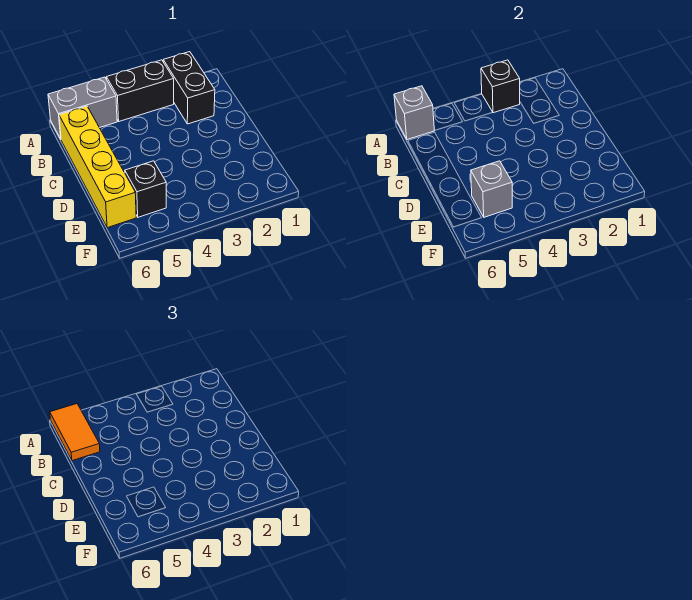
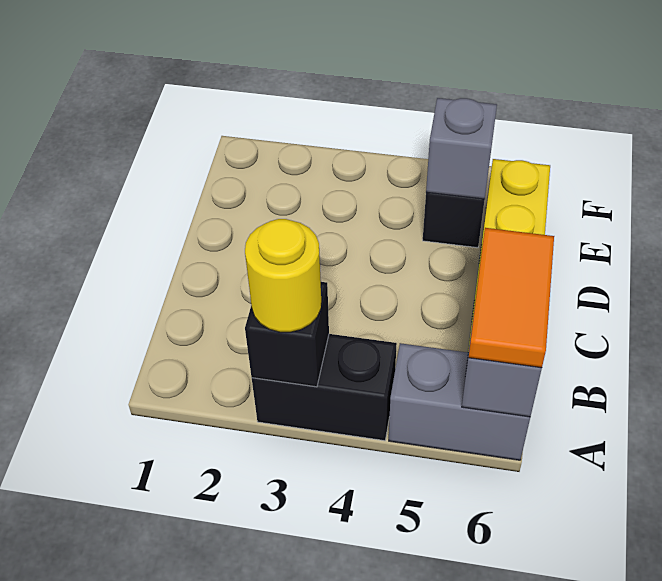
black 1x2 brick [163,52,215,124] -> none
none -> yellow 1x1 round brick [245,219,321,332]

